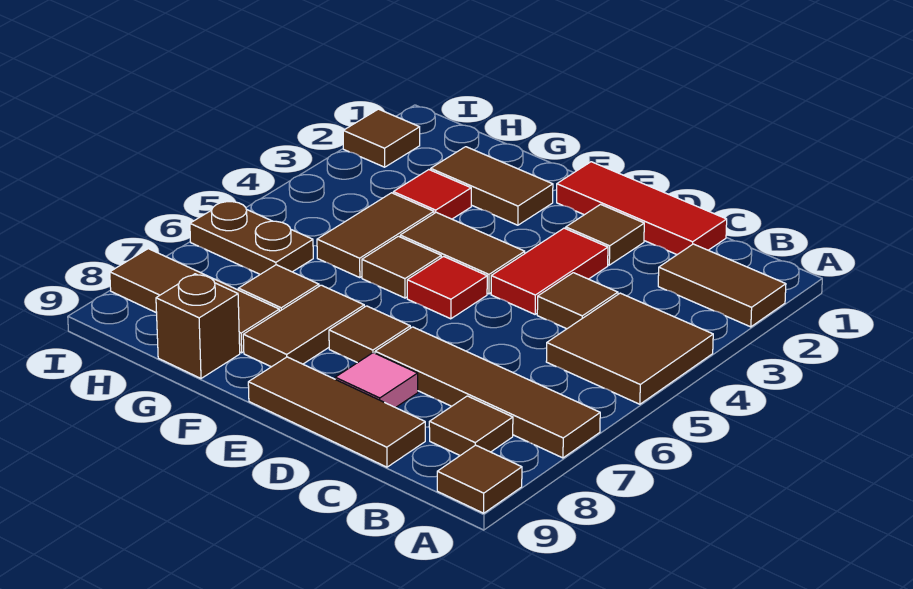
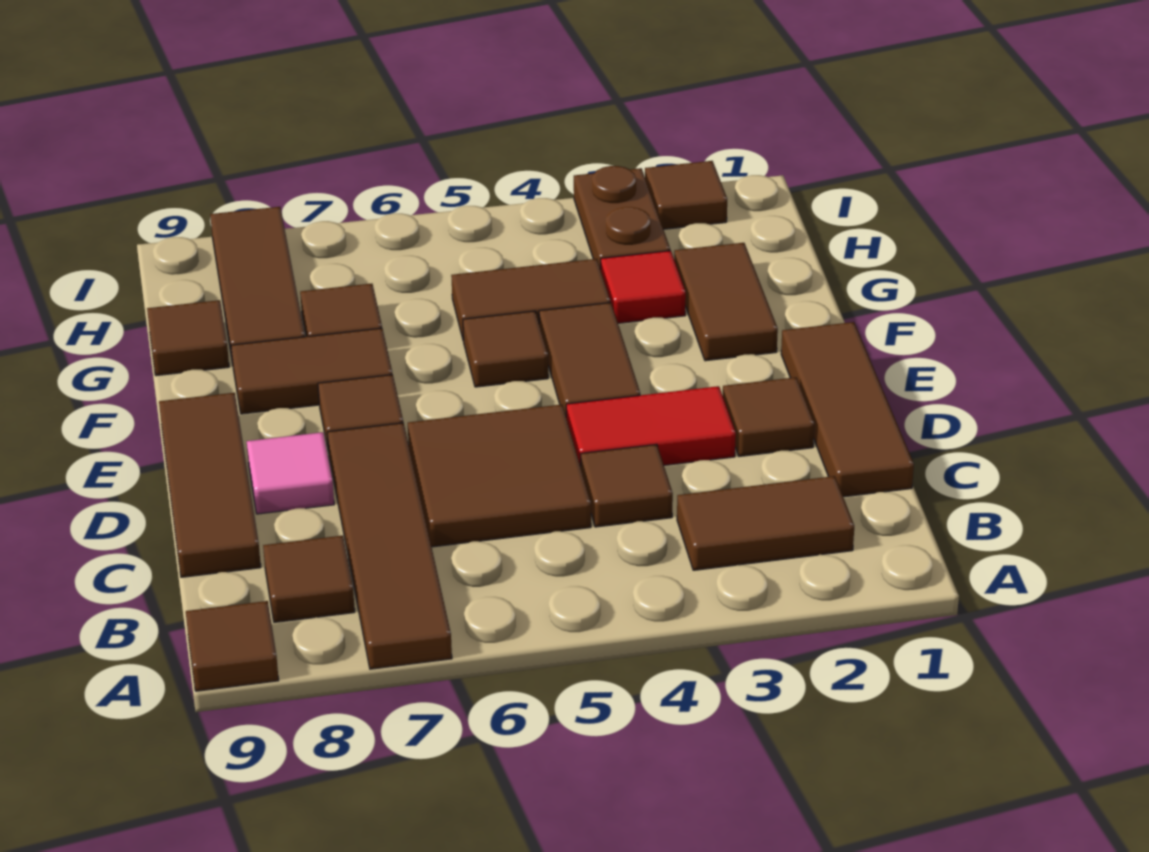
brown 1x2 tile [658,244,786,327] -> brown 1x2 tile turned to [677,476,854,570]
brown 2x2 tile [546,293,713,404] -> brown 2x2 tile moved to [408,405,591,547]
red 1x3 tile [557,162,727,255] -> brown 1x3 tile [781,322,914,497]
red 1x1 tile [407,256,487,319] -> none
brown 1x1 brick [156,274,240,378] -> brown 1x1 tile [147,300,229,376]
brown 1x2 plate [190,201,313,274] -> brown 1x2 plate moved to [574,166,670,269]

